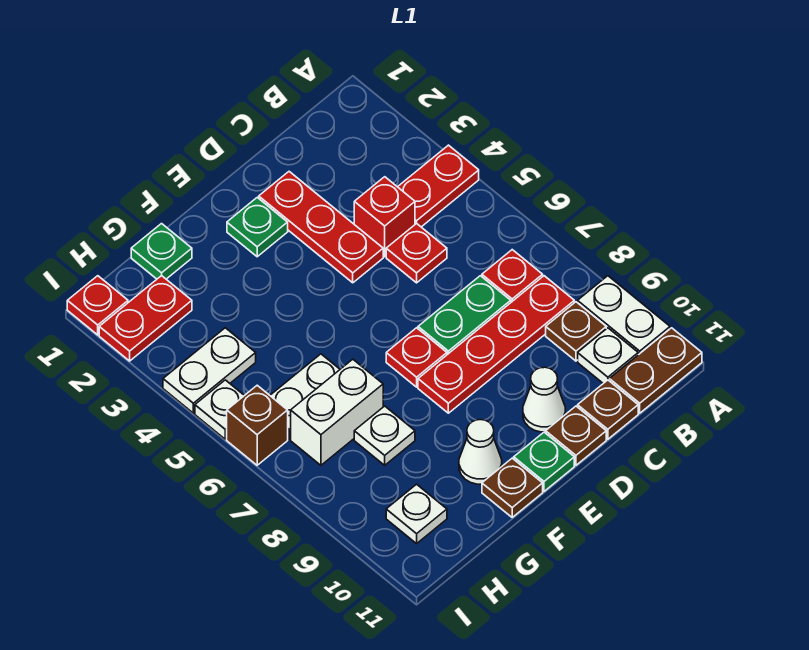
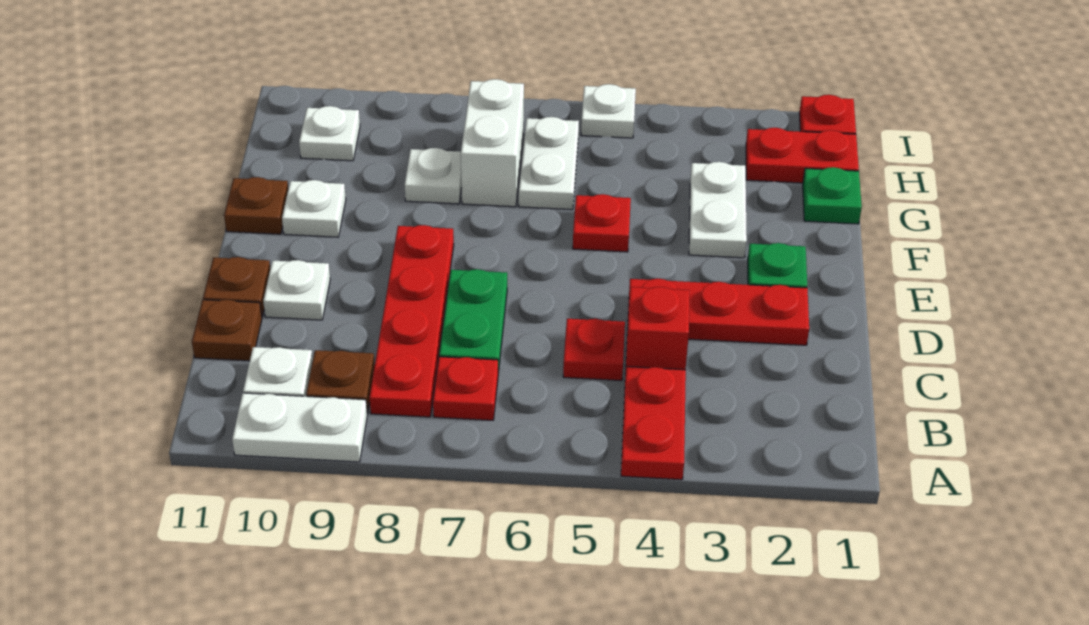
brown 1x2 plate [609,328,702,413] -> none
white 1x1 cone [523,367,565,432] -> white 1x1 plate [263,260,330,320]
red 1x1 plate [386,328,447,387] -> red 1x1 plate moved to [573,194,631,252]
green 1x1 plate [514,432,574,491] -> none
white 1x1 cone [459,420,502,484] -> white 1x1 plate [282,180,346,237]
red 1x2 plate [99,276,192,361] -> red 1x2 plate turned to [746,128,859,183]
white 1x2 plate [163,328,256,413] -> white 1x2 plate moved to [689,162,747,258]
brown 1x1 brick [227,385,288,465] -> none

